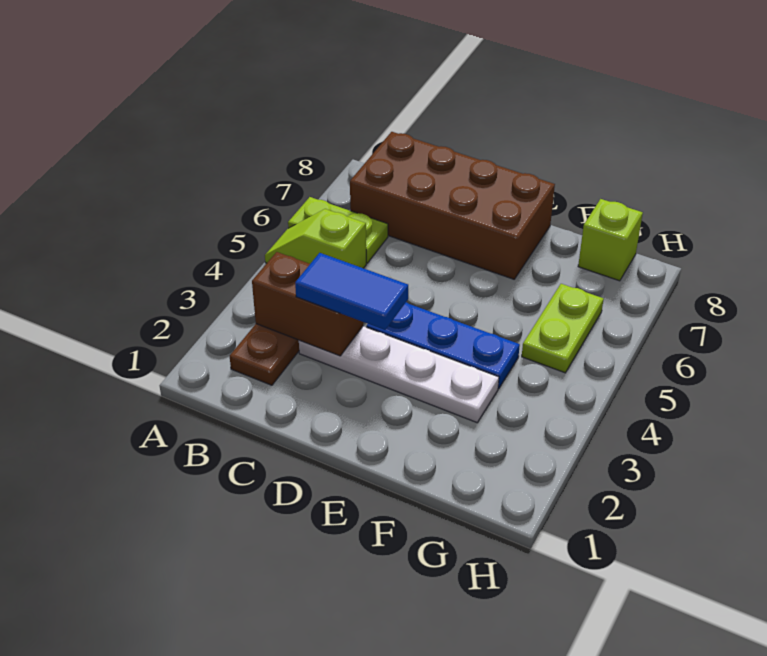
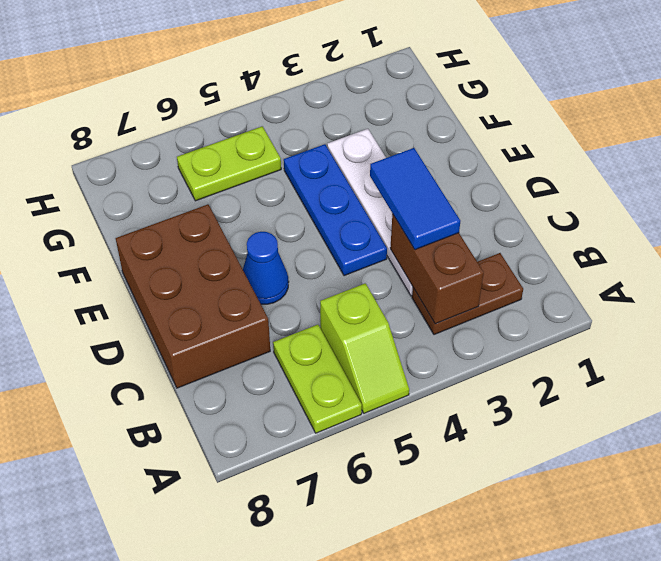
brown 2x4 brick [350,132,555,279] -> brown 2x3 brick [116,204,270,388]
none -> blue 1x1 cone [243,232,289,304]
lime 1x1 brick [578,199,643,281] -> none

